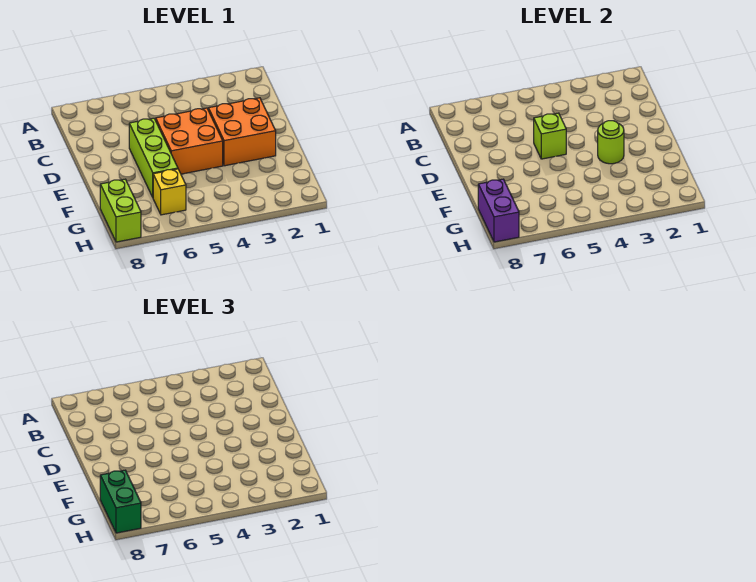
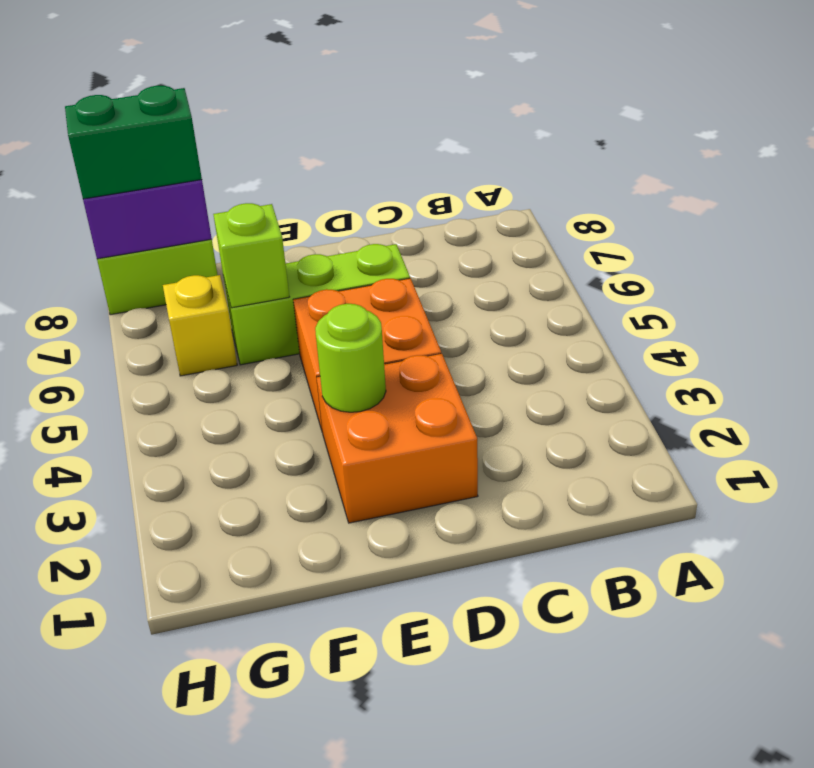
lime 1x1 brick [534,113,566,159] -> lime 1x1 brick moved to [213,203,289,308]

